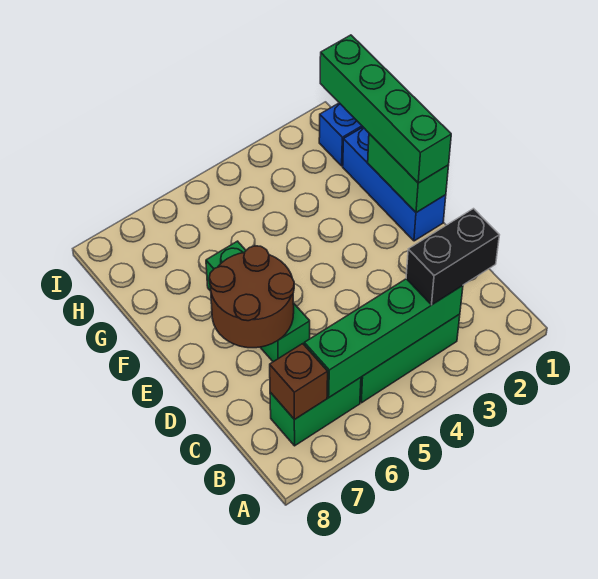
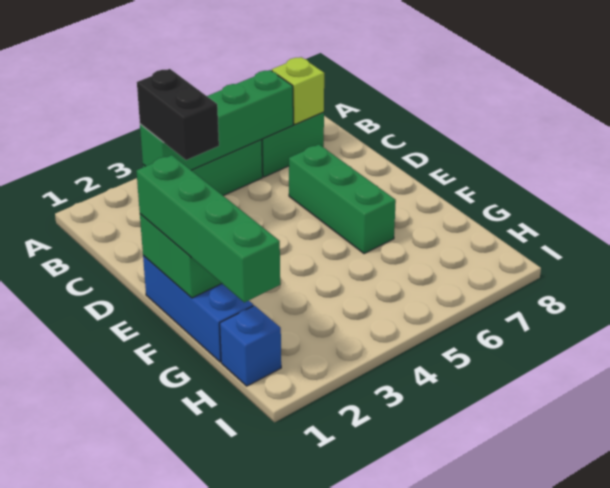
black 1x2 brick [406,209,499,305] -> black 1x2 brick turned to [137,69,219,160]
brown 1x1 brick [270,344,328,420] -> lime 1x1 brick [272,57,324,125]
brown 2x2 round brick [209,246,294,348] -> none

